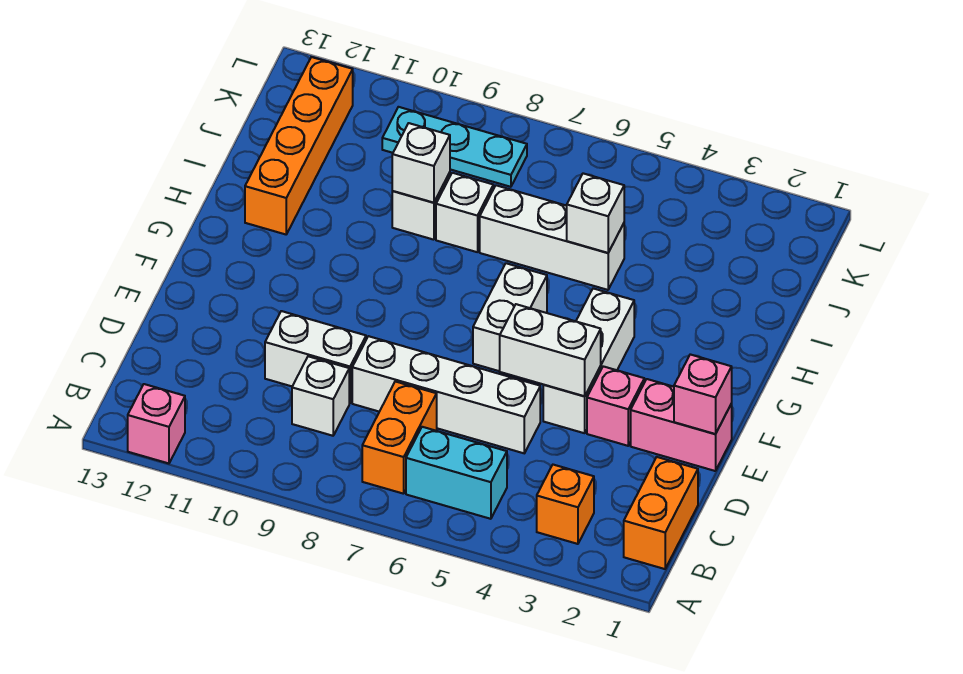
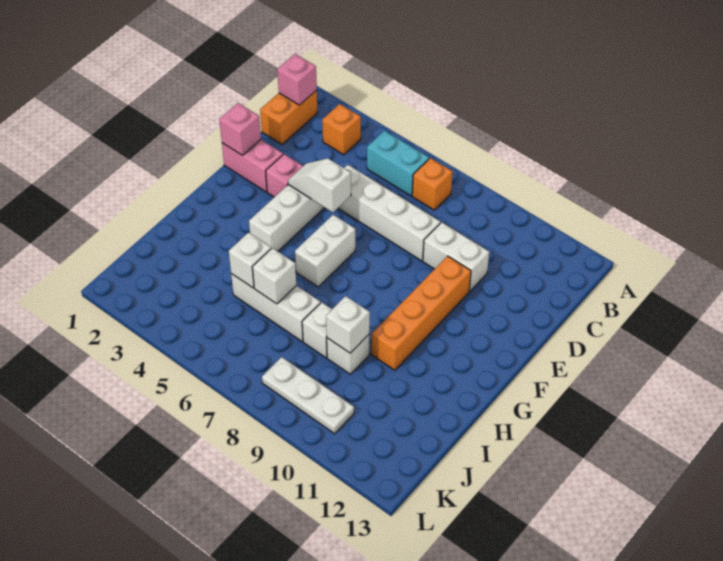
pink 1x1 brick [128,384,185,463] -> pink 1x1 brick moved to [277,54,317,105]
orange 1x2 brick [362,381,437,494] -> orange 1x1 brick [412,158,453,210]
white 1x1 brick [292,356,349,436] -> white 1x1 brick moved to [252,248,296,304]
white 1x2 brick [500,304,601,396] -> white 1x2 slope [288,158,351,212]
orange 1x4 brick [245,57,353,234] -> orange 1x4 brick moved to [371,256,471,370]
cyan 1x3 plate [382,107,527,187] -> white 1x3 plate [262,357,354,434]

